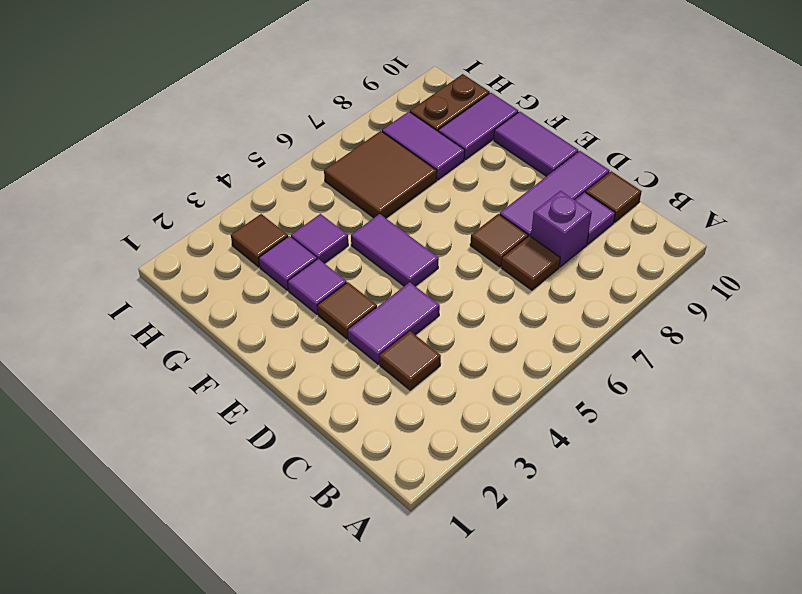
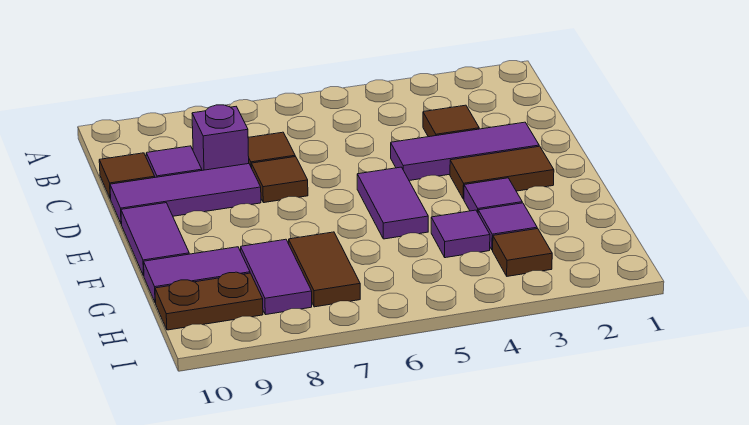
purple 1x2 tile [348,282,440,364] -> purple 1x3 tile [391,122,539,181]
brown 1x1 tile [317,282,377,339] -> brown 1x2 tile [450,146,554,199]
brown 2x2 tile [324,131,437,218] -> brown 1x2 tile [289,232,360,307]

